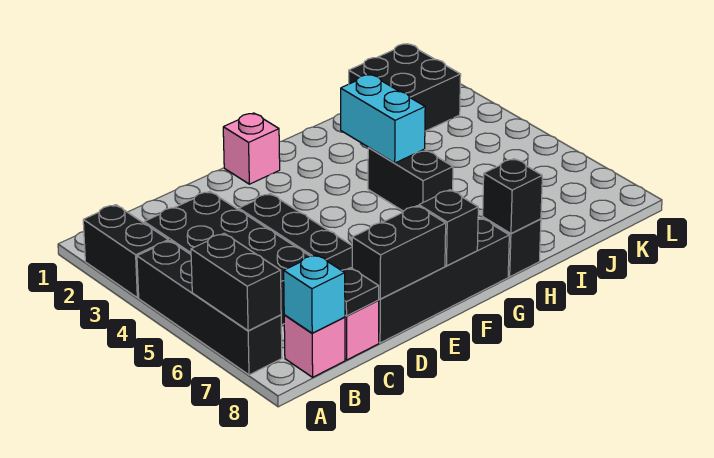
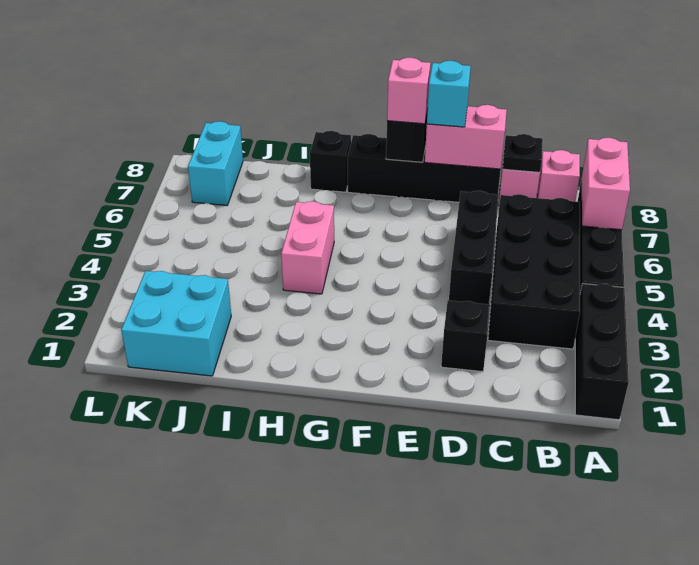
black 1x2 brick [83,205,168,298] -> black 1x3 brick [575,284,629,420]
black 1x2 brick [191,233,281,331] -> pink 1x2 brick [582,138,630,230]
cyan 1x1 brick [284,255,345,333] -> cyan 1x1 brick moved to [427,61,471,127]
black 1x2 brick [352,206,446,299] -> pink 1x2 brick [425,105,507,169]
pink 1x1 brick [223,113,280,184] -> pink 1x1 brick moved to [387,58,431,124]
cyan 1x2 brick [341,75,425,163] -> cyan 1x2 brick moved to [188,121,243,205]
black 1x2 brick [368,147,453,211] -> pink 1x2 brick [281,201,334,294]
black 1x1 brick [483,159,542,233] -> black 1x1 brick moved to [441,300,490,372]
black 2x2 brick [349,44,461,131] -> cyan 2x2 brick [121,271,231,376]

